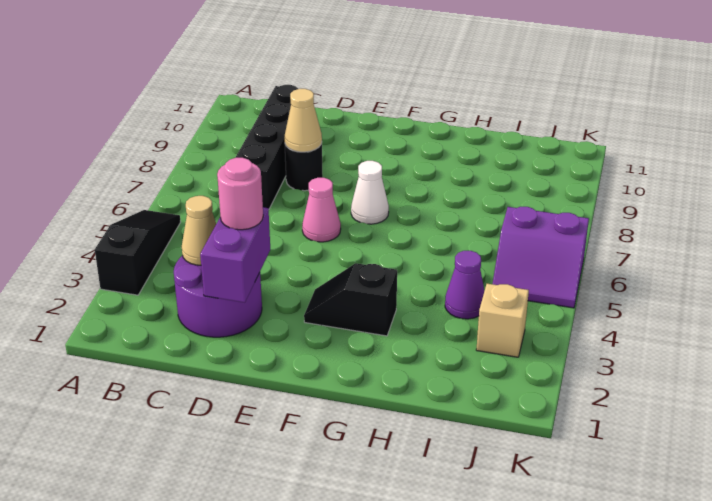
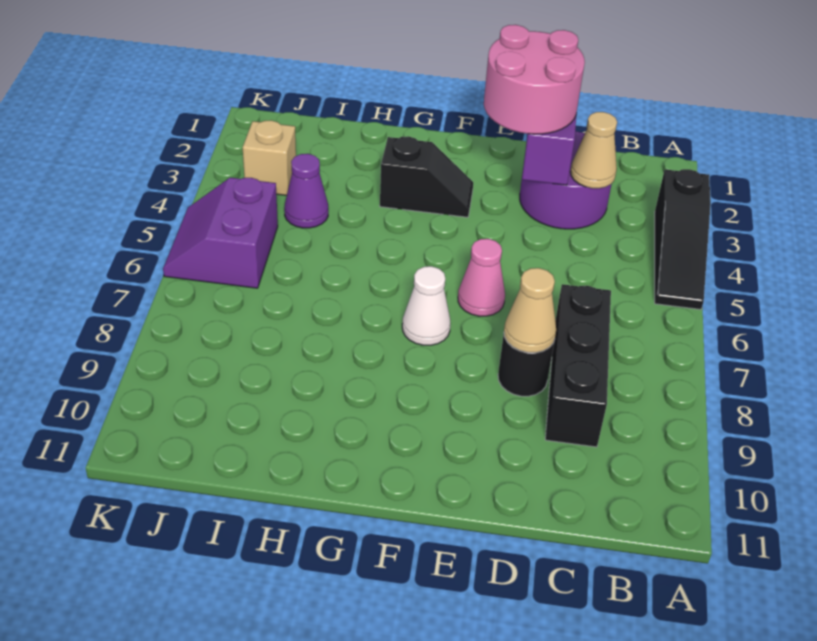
black 1x4 brick [235,85,298,209] -> black 1x3 brick [545,284,611,447]
pink 1x1 round brick [217,158,263,230] -> pink 2x2 round brick [484,25,585,134]
purple 2x2 slope [492,206,589,308] -> purple 2x2 slope turned to [163,178,278,288]

